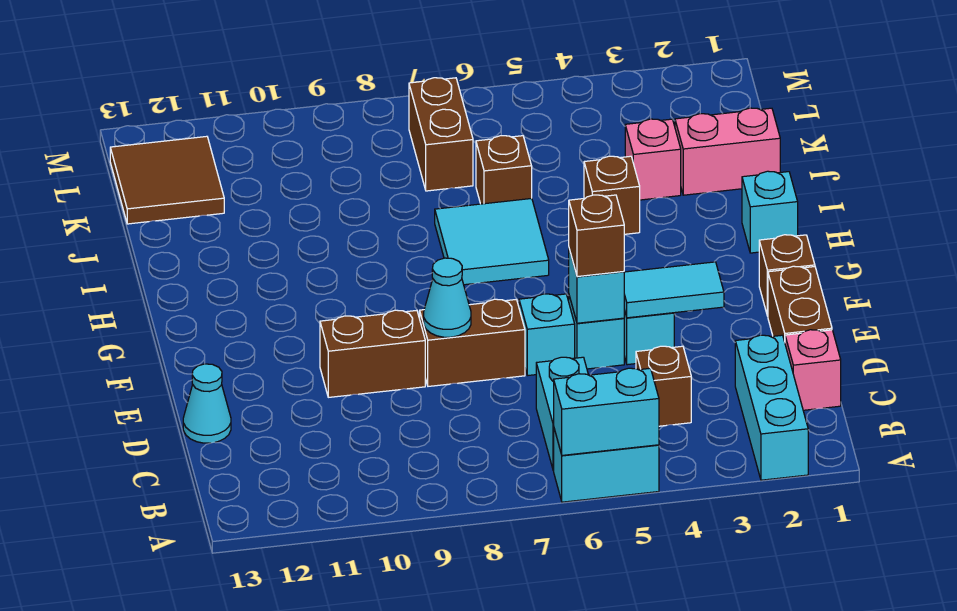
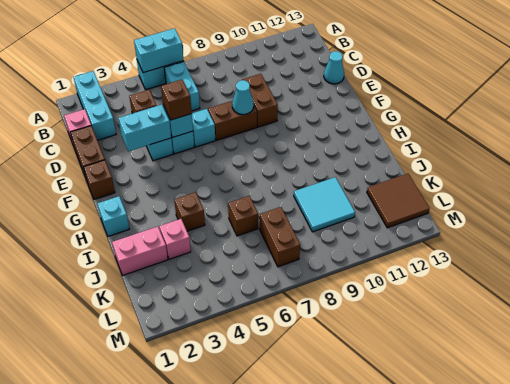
cyan 1x2 tile [624,262,724,318] -> cyan 1x2 brick [118,105,171,151]
brown 1x2 brick [320,310,425,397] -> brown 1x2 brick turned to [242,74,278,127]
cyan 2x2 tile [435,198,549,285] -> cyan 2x2 tile moved to [294,177,355,232]

